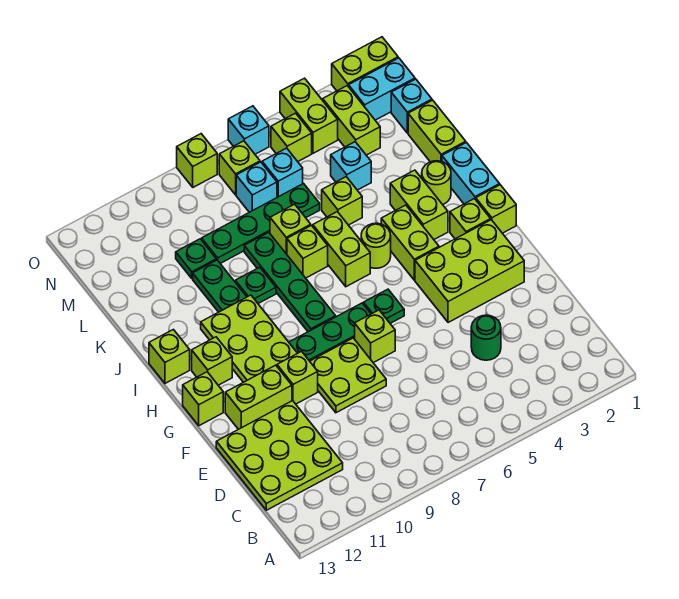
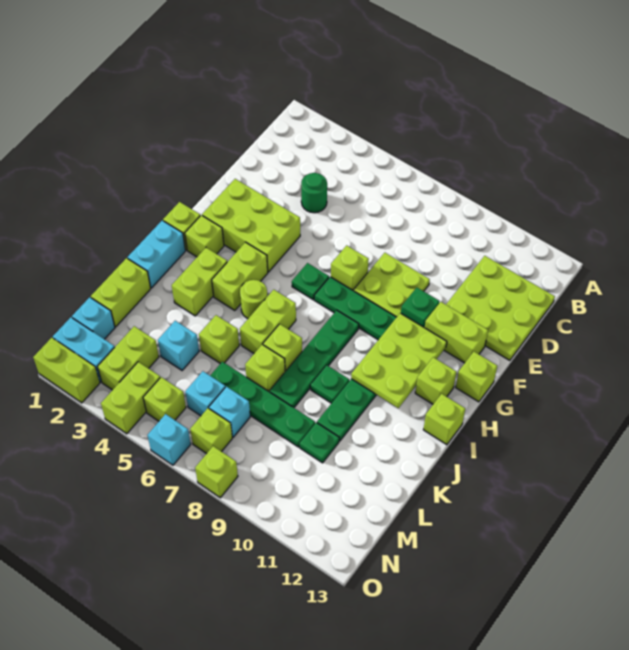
lime 1x1 brick [277,352,318,404] -> green 1x1 brick [401,288,439,328]
lime 1x1 round brick [422,161,451,205] -> none

